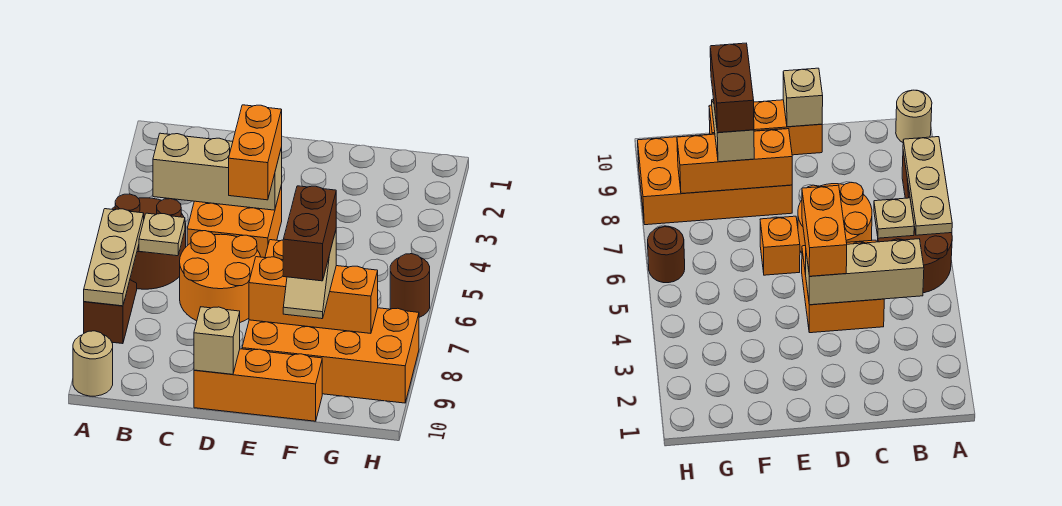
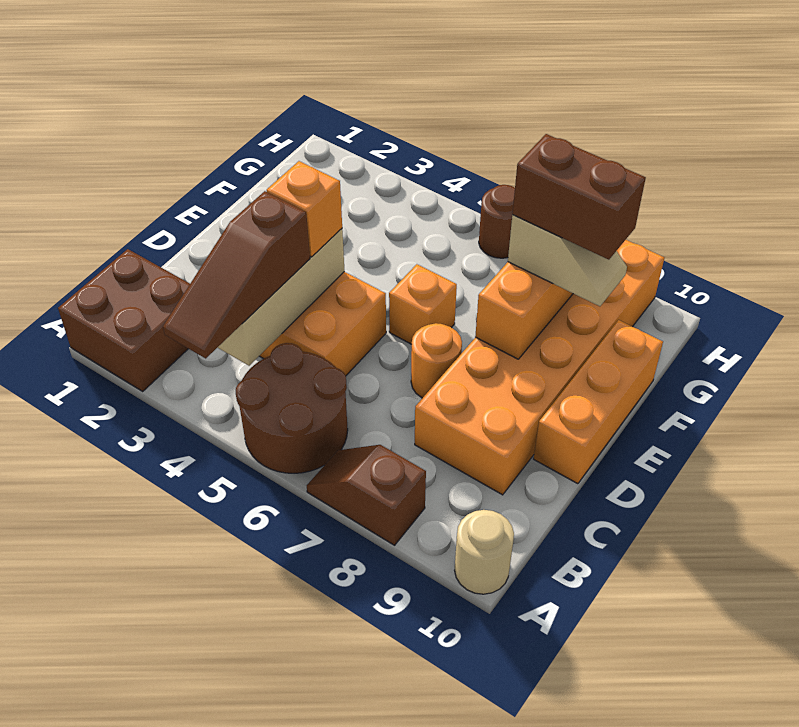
none -> brown 2x2 brick [58,249,190,391]
none -> brown 1x3 slope [163,191,310,358]
tan 1x3 plate [84,209,144,306] -> none
tan 1x1 plate [139,213,185,256] -> none
orange 2x2 round brick [180,231,261,322] -> orange 1x1 round brick [411,323,462,398]
orange 1x2 brick [229,105,282,200] -> orange 1x1 brick [267,161,342,257]
tan 1x1 brick [194,307,240,374] -> none
orange 2x4 brick [242,308,419,403] -> orange 2x6 brick [415,240,664,495]

